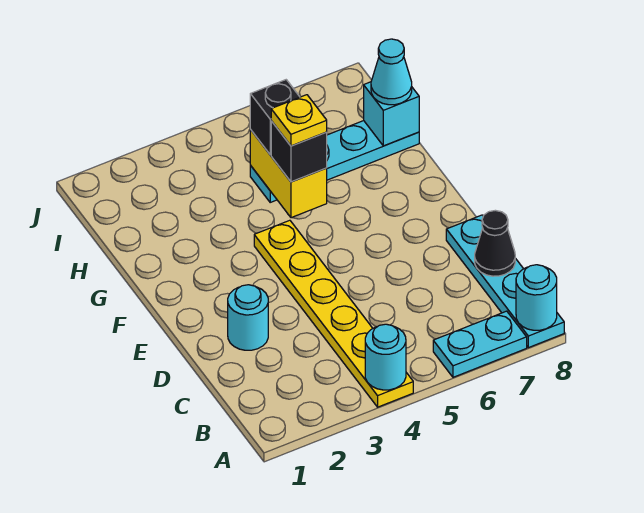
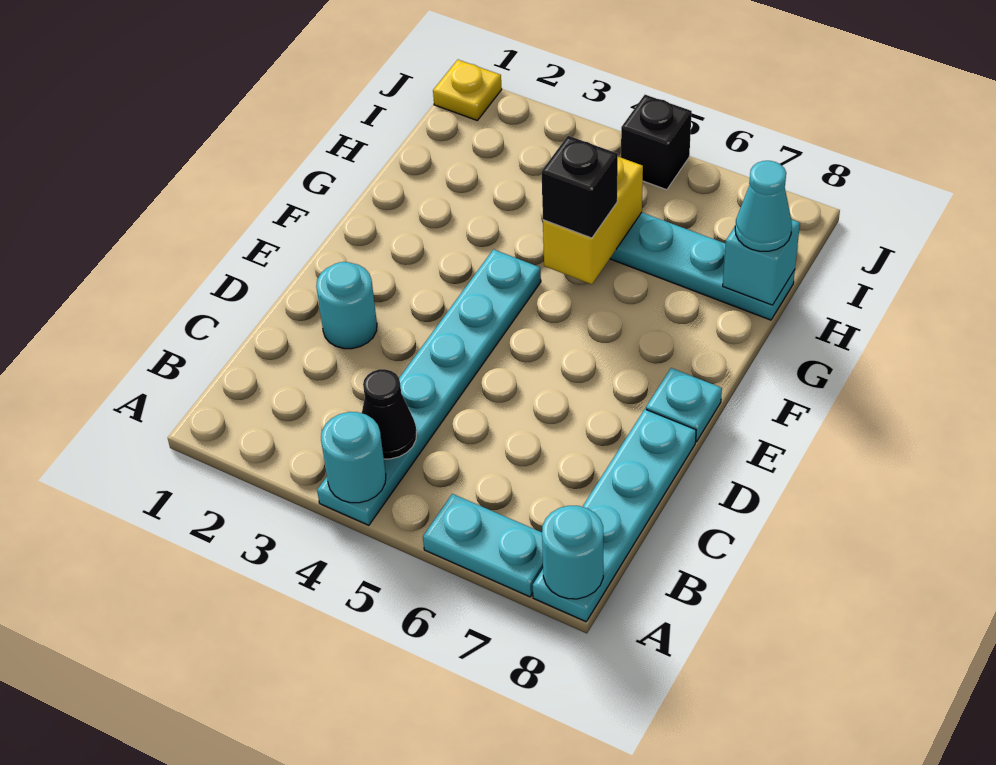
yellow 1x6 plate [254,220,413,407] -> cyan 1x6 plate [317,249,541,525]
black 1x1 cone [475,210,515,276] -> black 1x1 cone moved to [362,369,417,459]
none -> cyan 1x1 plate [646,368,722,442]
yellow 1x1 plate [271,95,327,146] -> yellow 1x1 plate moved to [433,60,502,120]
black 1x1 brick [250,80,299,155] -> black 1x1 brick moved to [621,95,692,190]

